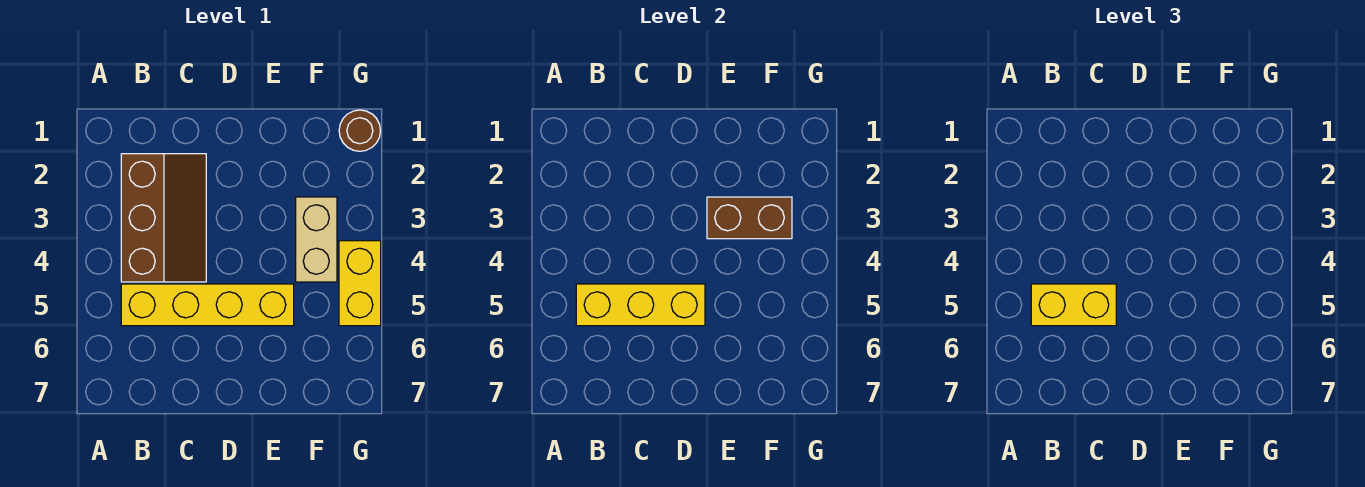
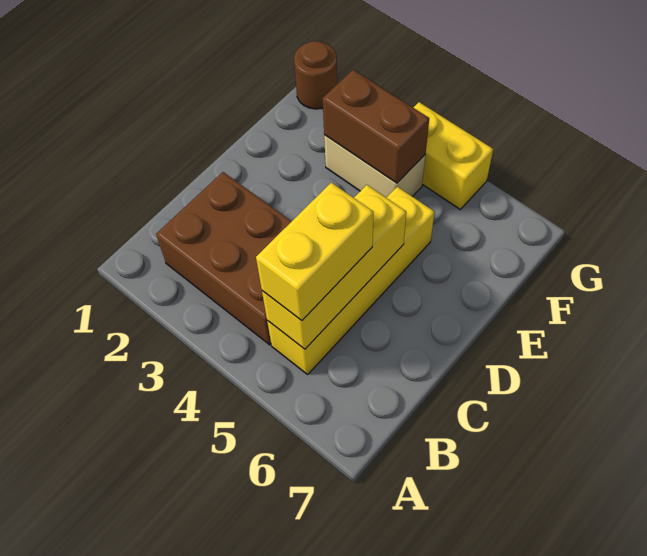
brown 2x3 slope [121,154,206,282] -> brown 2x3 brick [156,172,292,345]
brown 1x2 brick [707,197,792,239] -> brown 1x2 brick turned to [323,70,429,183]

